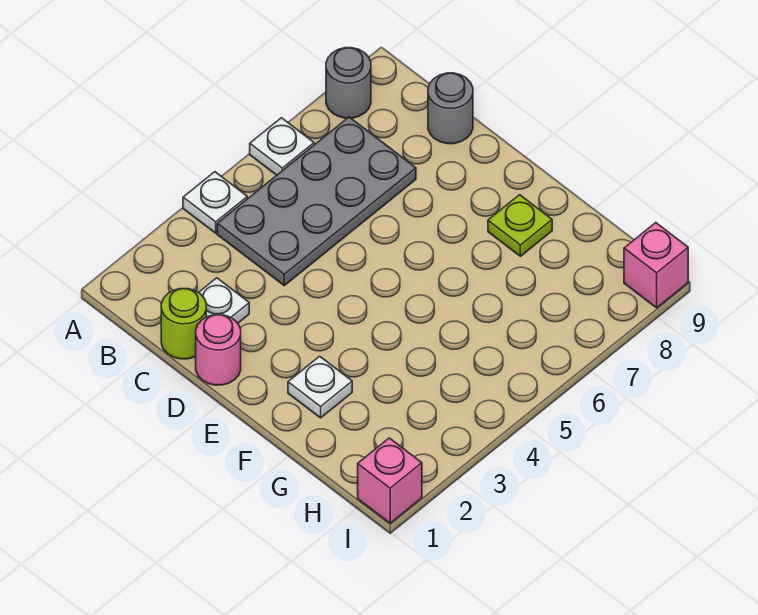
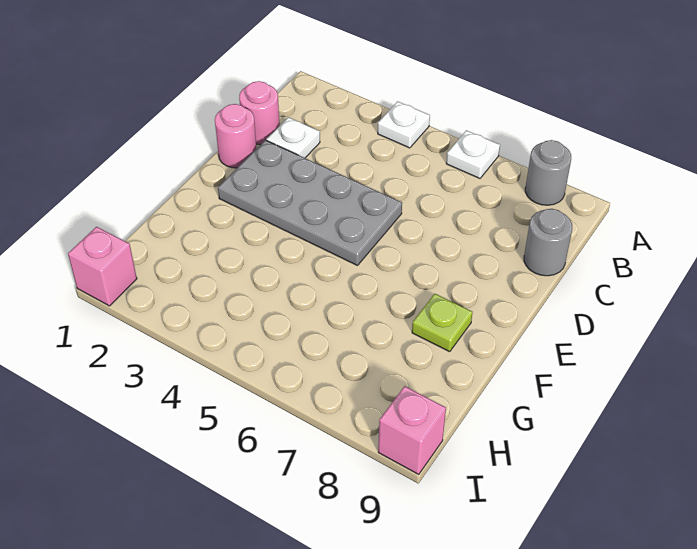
grey 2x4 plate [217,117,416,285] -> grey 2x4 plate moved to [218,140,402,266]
lime 1x1 round brick [161,289,206,359] -> pink 1x1 round brick [239,81,280,145]
white 1x1 plate [288,356,352,418] -> none

